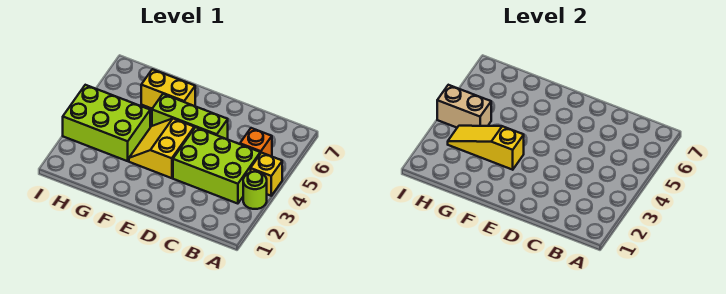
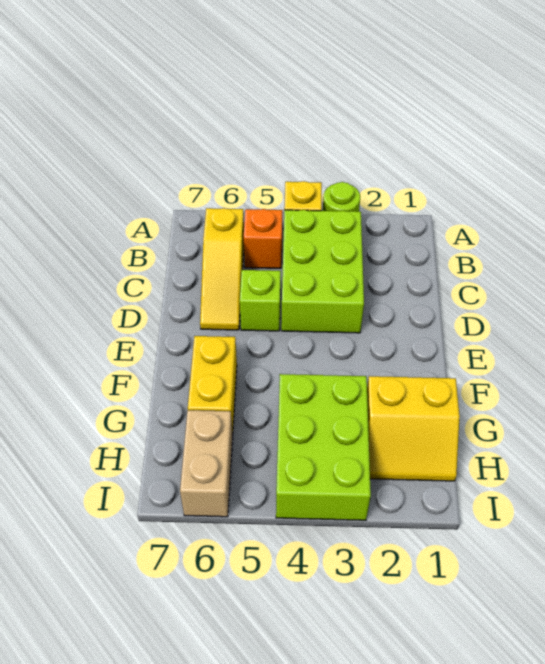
lime 1x3 brick [152,94,228,139] -> lime 1x1 brick [240,270,281,331]
yellow 2x2 slope [129,119,194,178] -> yellow 2x2 slope moved to [367,376,460,481]
yellow 1x3 slope [448,126,524,170] -> yellow 1x3 slope moved to [200,208,244,330]
tan 1x2 brick [437,85,491,128] -> tan 1x2 brick moved to [180,410,233,517]

